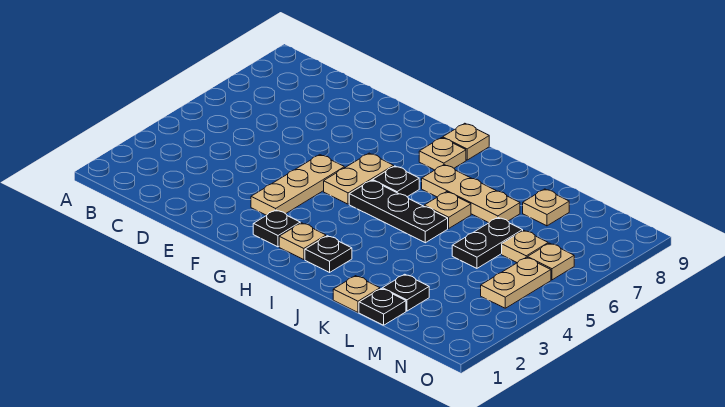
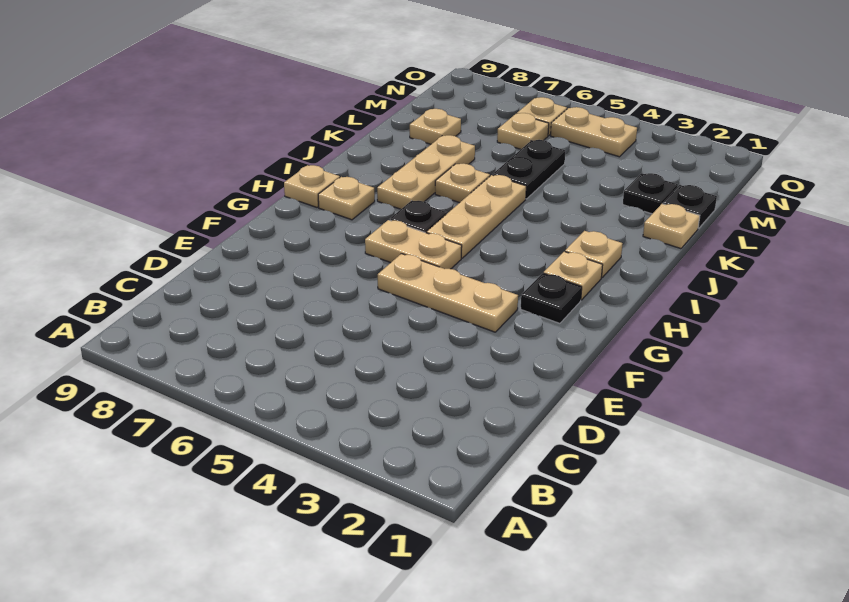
black 1x3 plate [349,180,448,243] -> tan 1x3 plate [426,175,526,258]
black 1x1 plate [305,236,352,272] -> tan 1x1 plate [565,231,623,278]
black 1x2 plate [452,218,523,268] -> black 1x2 plate turned to [493,140,565,199]

